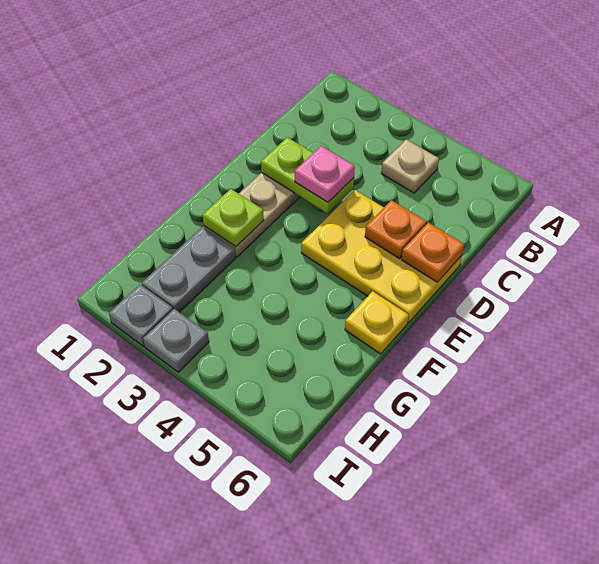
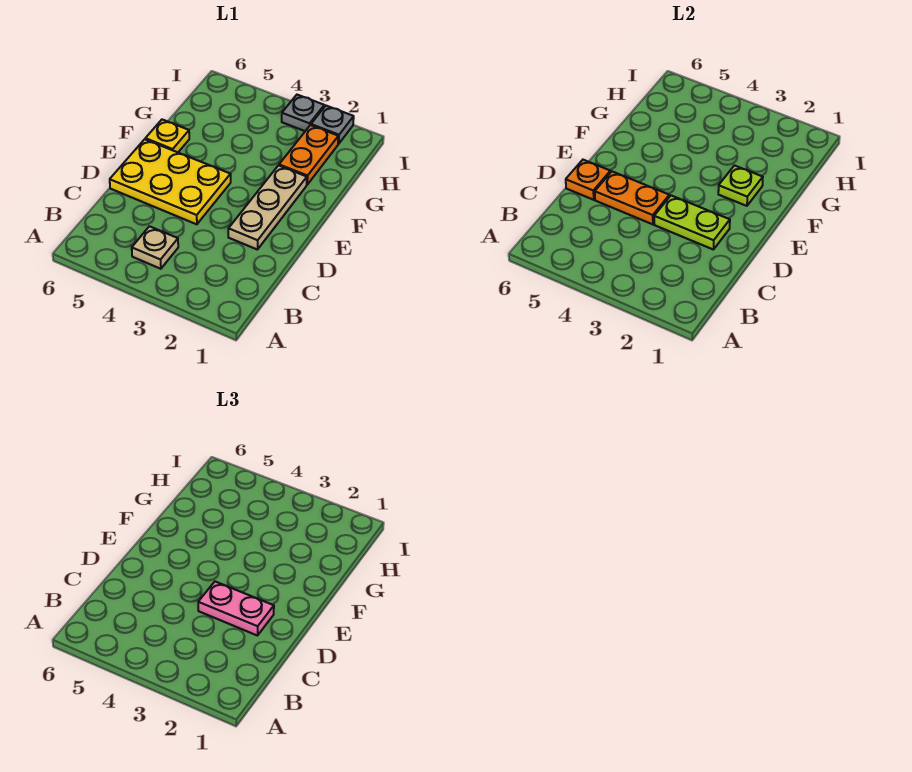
pink 1x1 plate [295,146,355,202] -> pink 1x2 plate [198,582,274,636]
orange 1x1 plate [365,200,426,259] -> orange 1x2 plate [595,172,669,224]
grey 1x2 plate [142,227,235,312] -> orange 1x2 plate [279,125,338,185]

